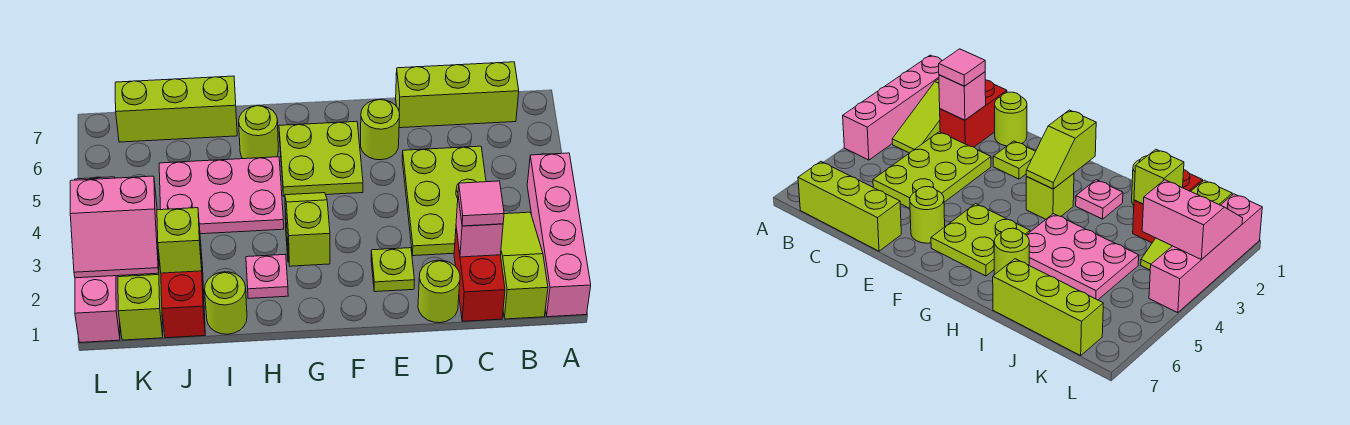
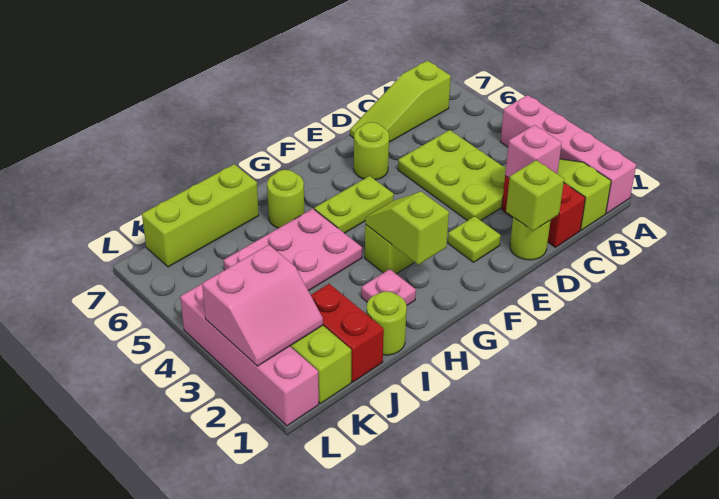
lime 1x3 brick [396,62,519,128] -> lime 1x3 slope [350,61,451,142]
pink 1x1 tile [458,181,504,226] -> none
lime 2x2 plate [279,121,363,197] -> lime 1x2 plate [314,176,394,233]
lime 1x1 brick [157,208,202,273] -> lime 1x1 brick moved to [506,160,564,231]

